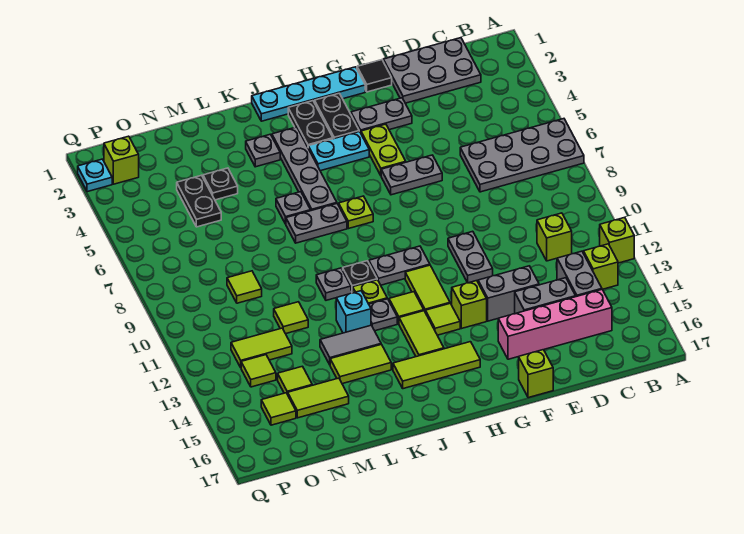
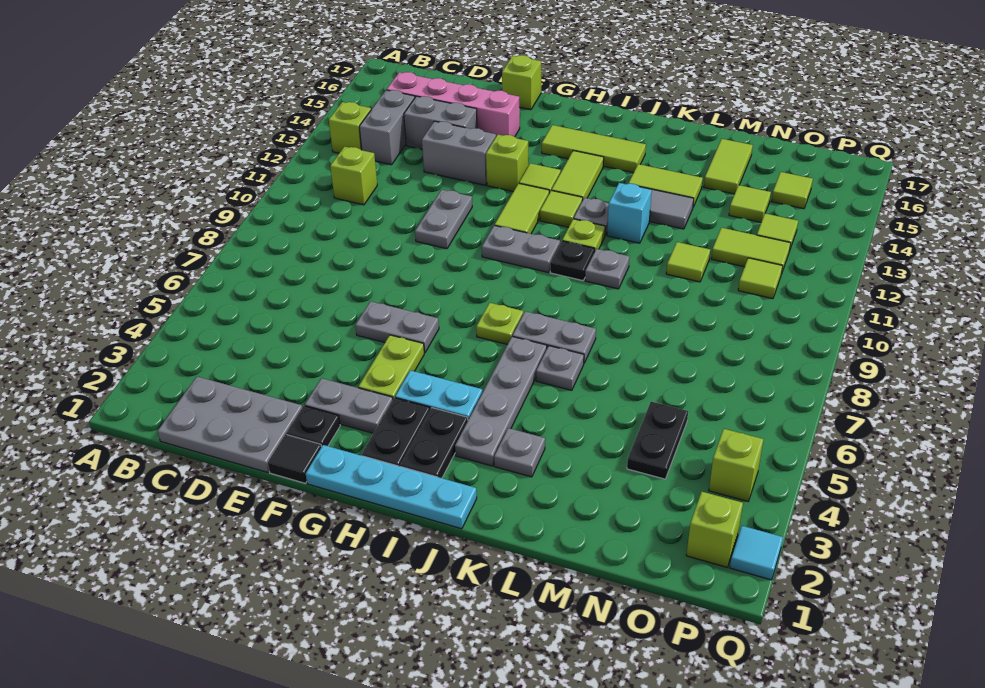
grey 2x4 plate [460,119,584,192] -> none
lime 1x1 brick [600,218,634,263] -> lime 1x1 brick moved to [709,429,763,501]
black 1x1 plate [203,168,238,200] -> black 1x1 plate moved to [287,406,340,447]
lime 1x2 tile [288,378,349,418] -> lime 1x2 tile turned to [704,139,753,194]
lime 1x1 tile [227,271,262,303] -> lime 1x1 tile moved to [738,258,782,299]
cyan 1x1 plate [78,159,112,192] -> cyan 1x1 tile [730,526,783,580]

